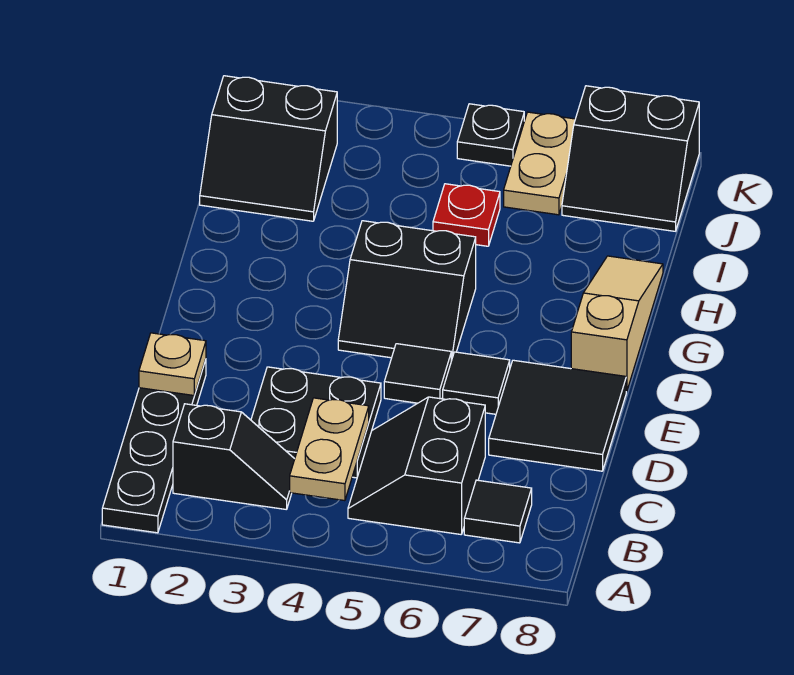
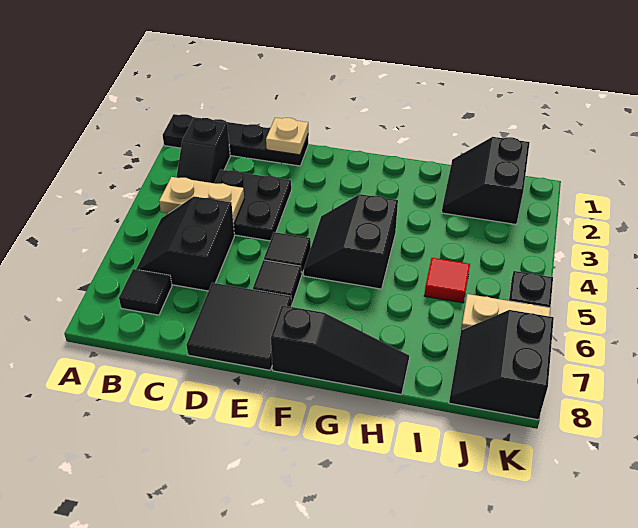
black 2x2 slope [348,397,485,534] -> black 2x2 slope turned to [136,196,234,291]
tan 1x3 slope [571,256,663,391] -> black 1x3 slope [271,305,409,395]
red 1x1 plate [433,184,500,246] -> red 1x1 tile [424,258,470,303]

